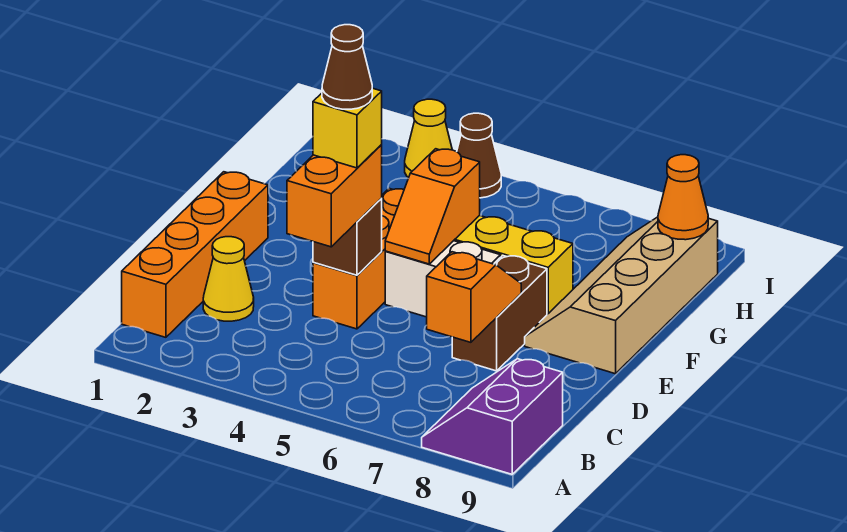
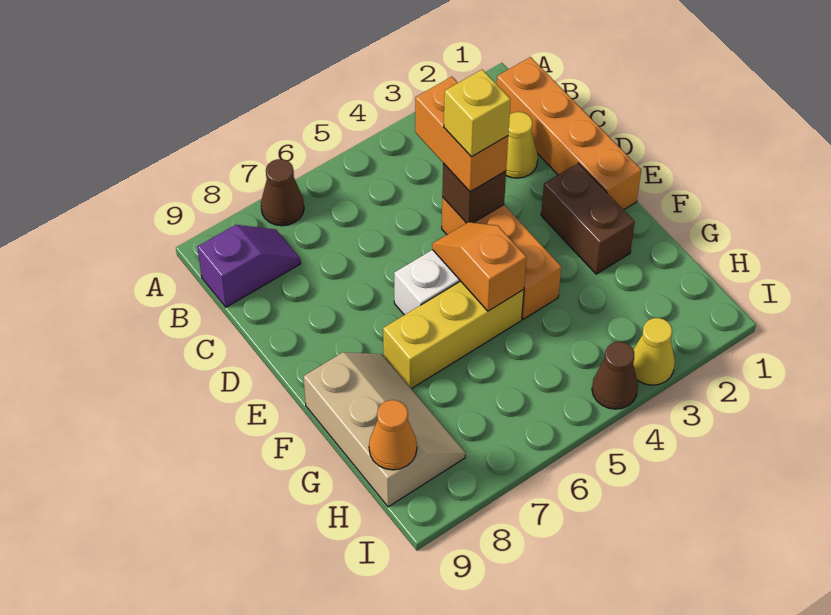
purple 2x2 slope [422,358,563,474] -> purple 1x2 slope [197,225,301,307]
orange 1x2 slope [427,252,521,342] -> none
brown 1x1 cone [322,25,372,109] -> brown 1x1 cone moved to [261,159,304,226]
brown 1x2 brick [452,256,547,371] -> brown 1x2 brick moved to [541,163,635,274]
tan 2x4 slope [525,217,718,374] -> tan 2x3 slope [303,352,465,507]

